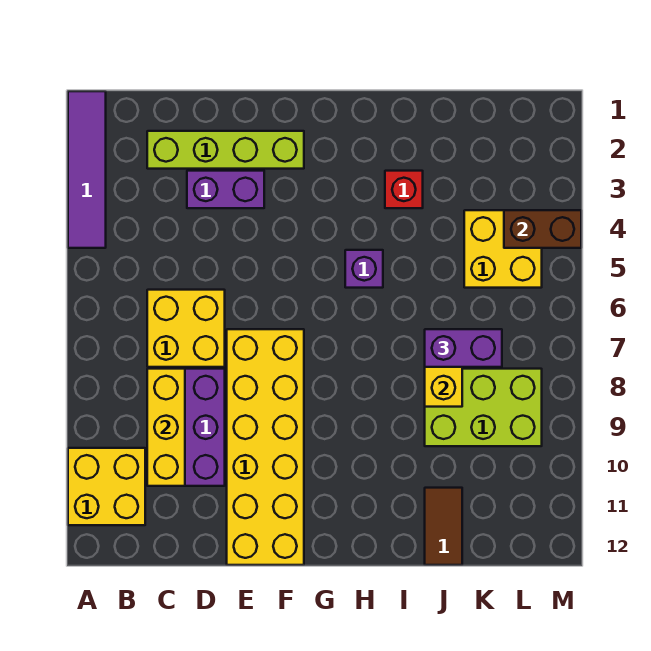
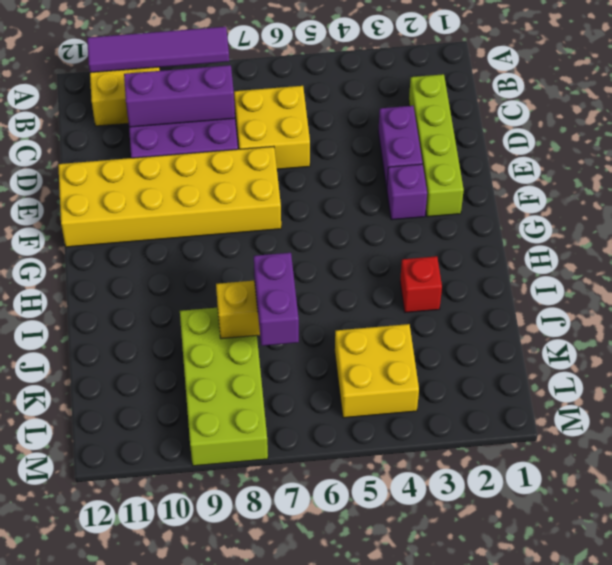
purple 1x4 tile [68,91,106,248] -> purple 1x4 tile moved to [87,27,229,73]
yellow 1x3 brick [147,369,185,486] -> purple 1x3 brick [124,65,235,127]
purple 1x1 brick [345,250,383,288] -> purple 1x1 brick moved to [387,164,427,220]
lime 2x3 brick [425,369,542,446] -> lime 2x4 brick [180,308,268,466]
brown 1x2 tile [425,488,462,565] -> none
brown 1x2 brick [504,210,581,248] -> none

